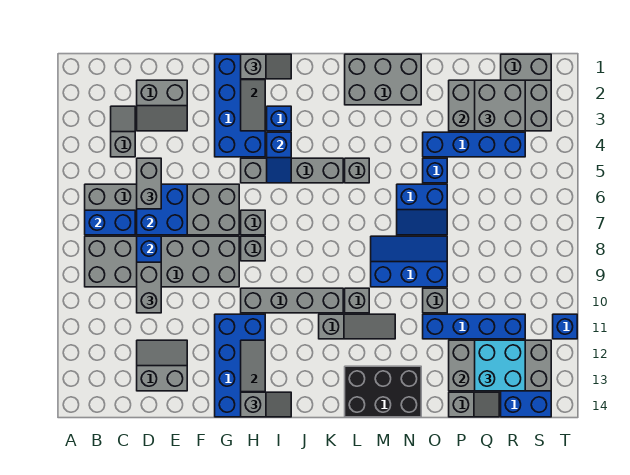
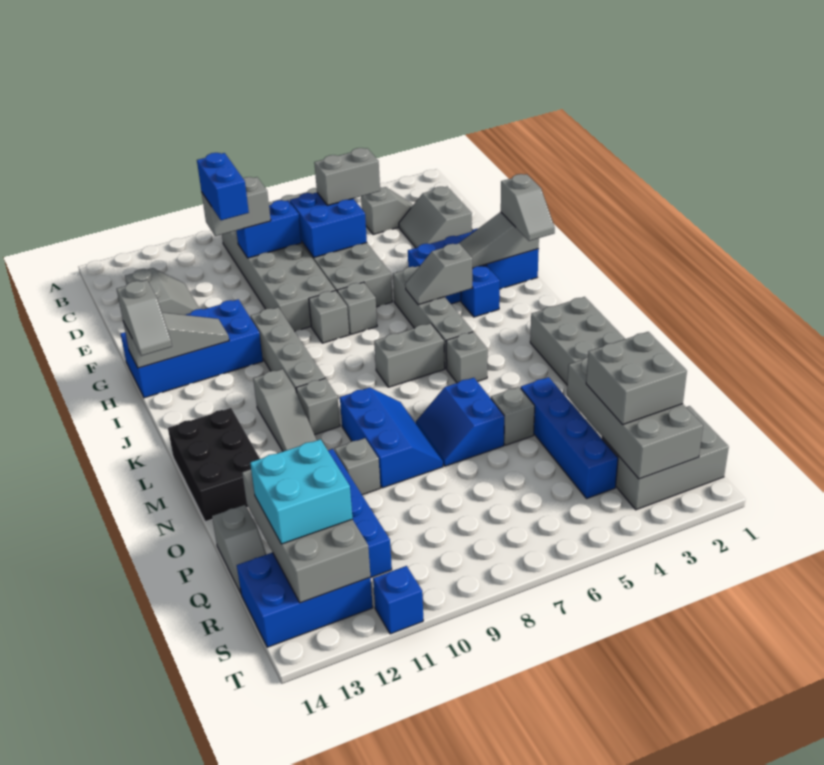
blue 1x2 brick [85,210,135,235] -> blue 1x2 brick moved to [197,153,249,220]
blue 1x2 slope [267,132,291,183] -> grey 1x2 slope [405,243,472,305]
none -> grey 1x2 brick [374,323,445,387]
blue 1x1 brick [423,158,447,183] -> grey 1x1 brick [491,387,535,445]

